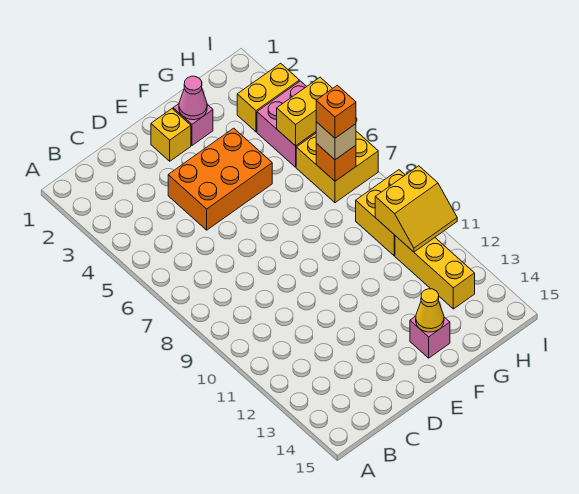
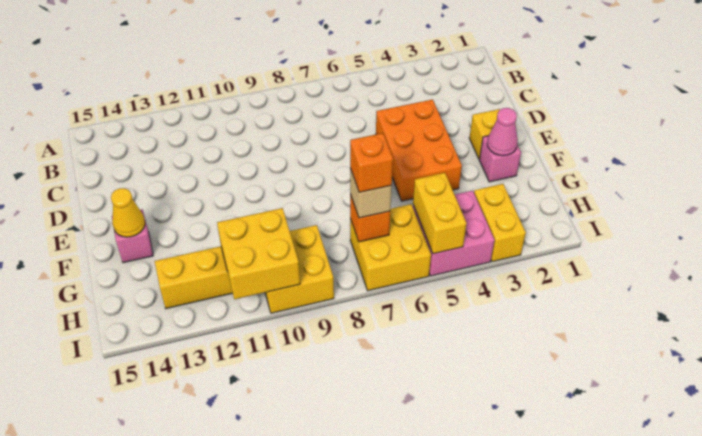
yellow 2x2 slope [375,166,457,252] -> yellow 2x2 brick [217,208,300,299]

